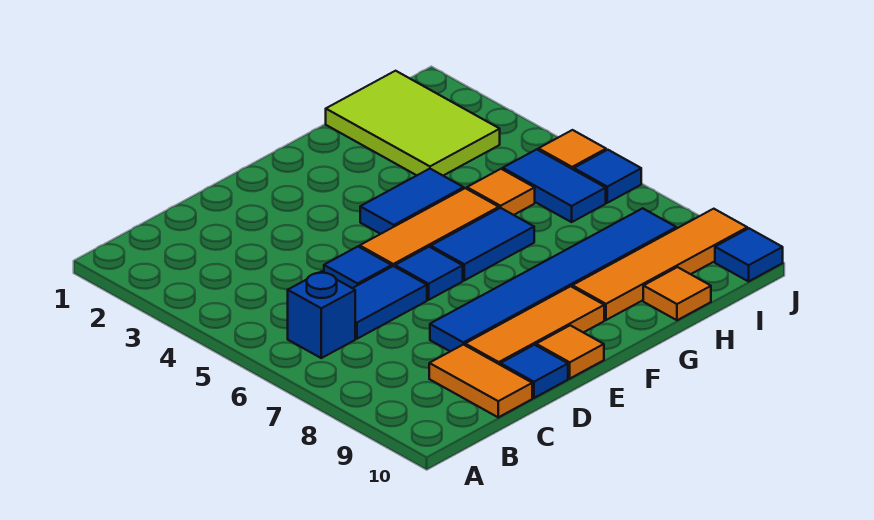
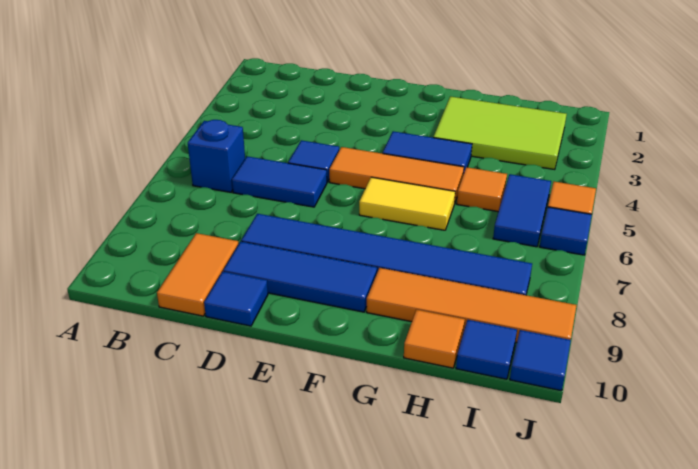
orange 1x3 tile [465,286,604,365] -> blue 1x3 tile [223,242,377,312]
blue 1x1 tile [395,247,463,300] -> blue 1x1 tile moved to [456,320,517,379]
orange 1x1 tile [536,325,604,378] -> none
blue 1x2 tile [431,208,534,280] -> yellow 1x2 tile [359,177,455,230]
lime 2x3 tile [326,71,500,176] -> lime 2x3 tile turned to [433,96,567,170]

